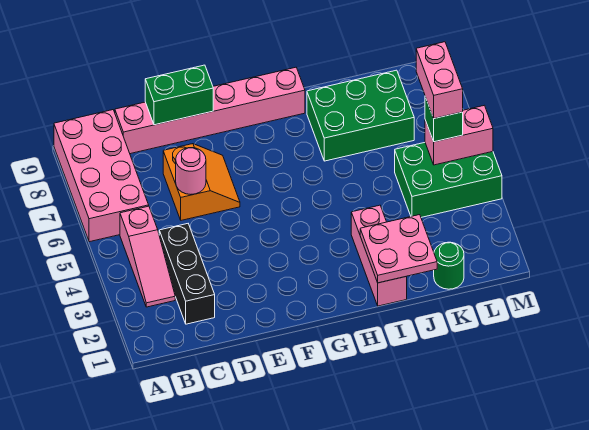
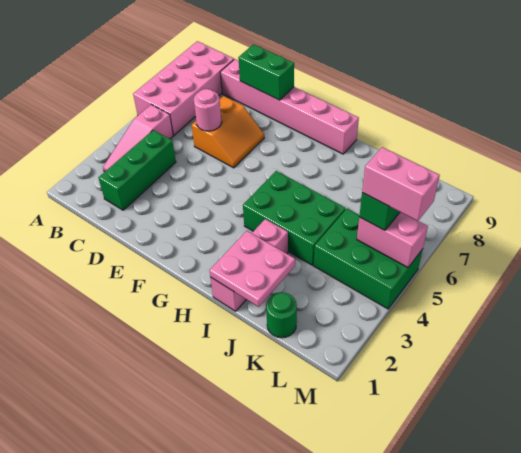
black 1x3 brick [159,224,215,324] -> green 1x3 brick [98,130,176,210]
green 2x3 brick [307,70,414,161] -> green 2x3 brick moved to [243,171,346,265]
pink 1x2 brick [416,42,463,118] -> pink 1x2 brick turned to [362,147,440,221]

